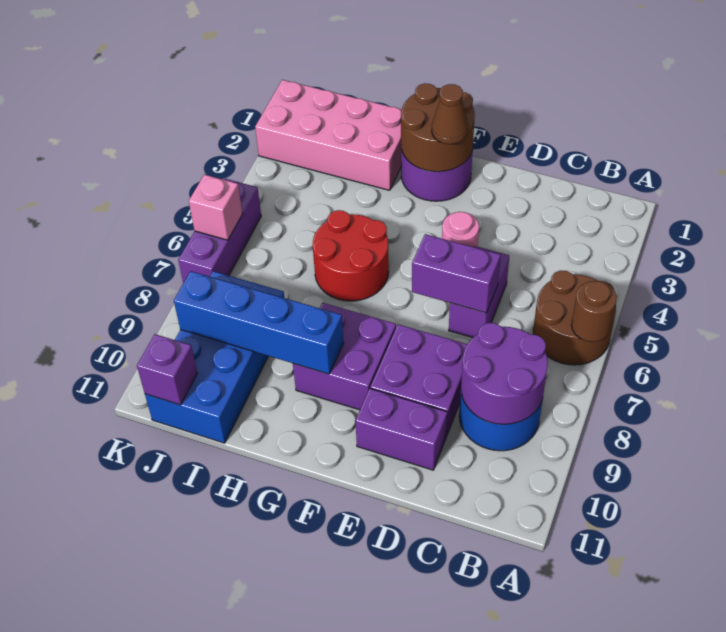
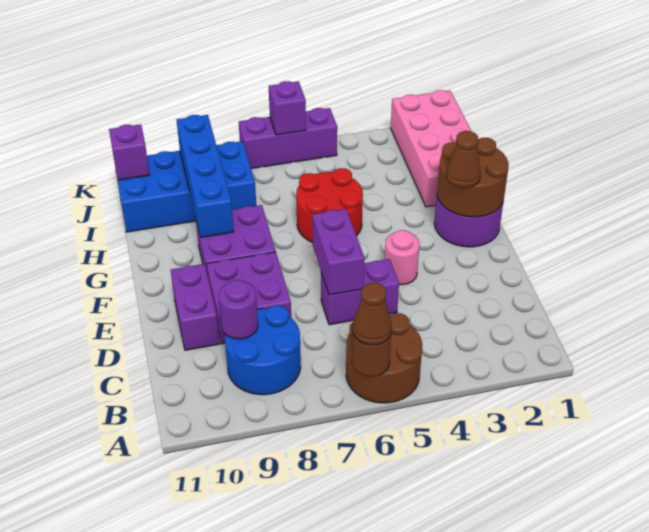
none -> brown 1x1 cone [353,283,392,345]
purple 2x2 round brick [461,323,548,424] -> purple 1x1 round brick [219,280,258,339]
pink 1x1 brick [189,175,242,240] -> purple 1x1 brick [269,81,306,135]

